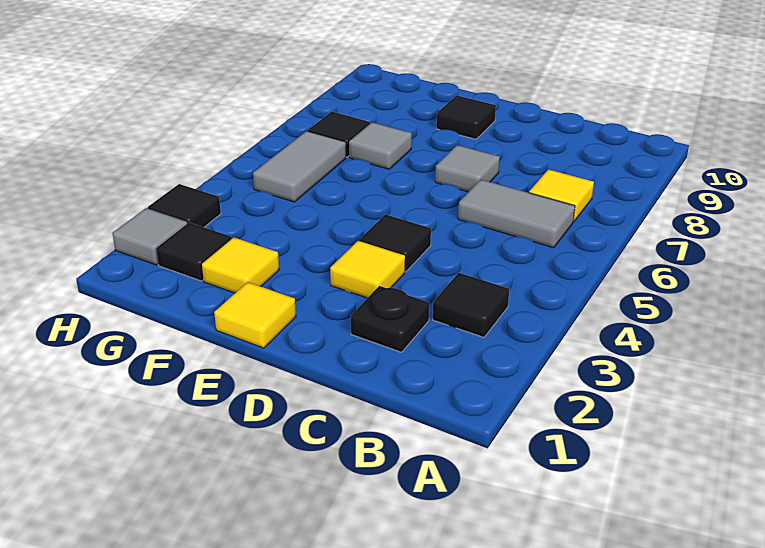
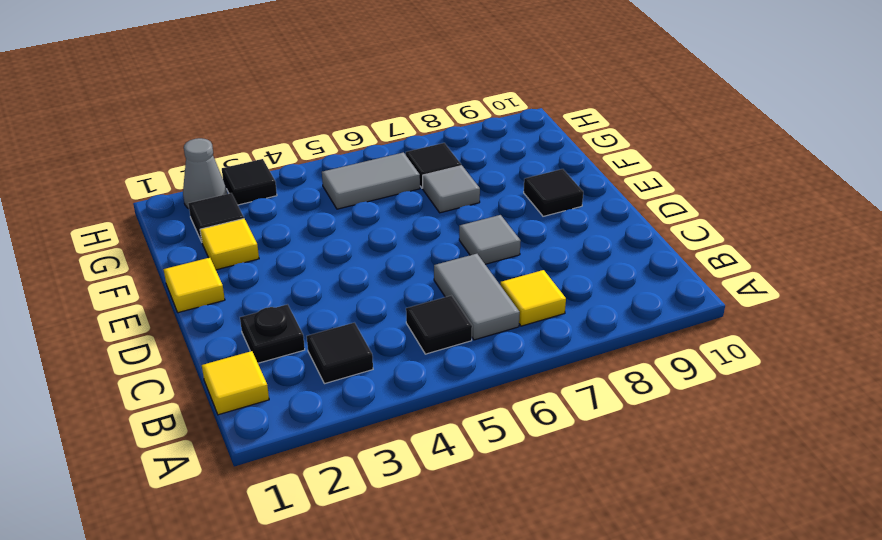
yellow 1x1 tile [330,241,405,298] -> yellow 1x1 tile moved to [202,351,269,415]
black 1x1 tile [359,214,431,272] -> black 1x1 tile moved to [406,296,472,354]
grey 1x1 tile [112,208,187,265] -> grey 1x1 cone [183,138,227,209]

